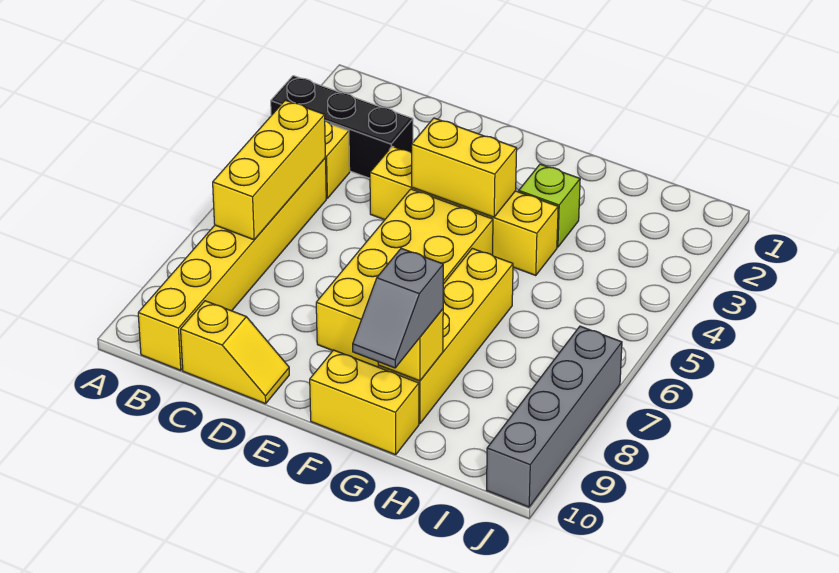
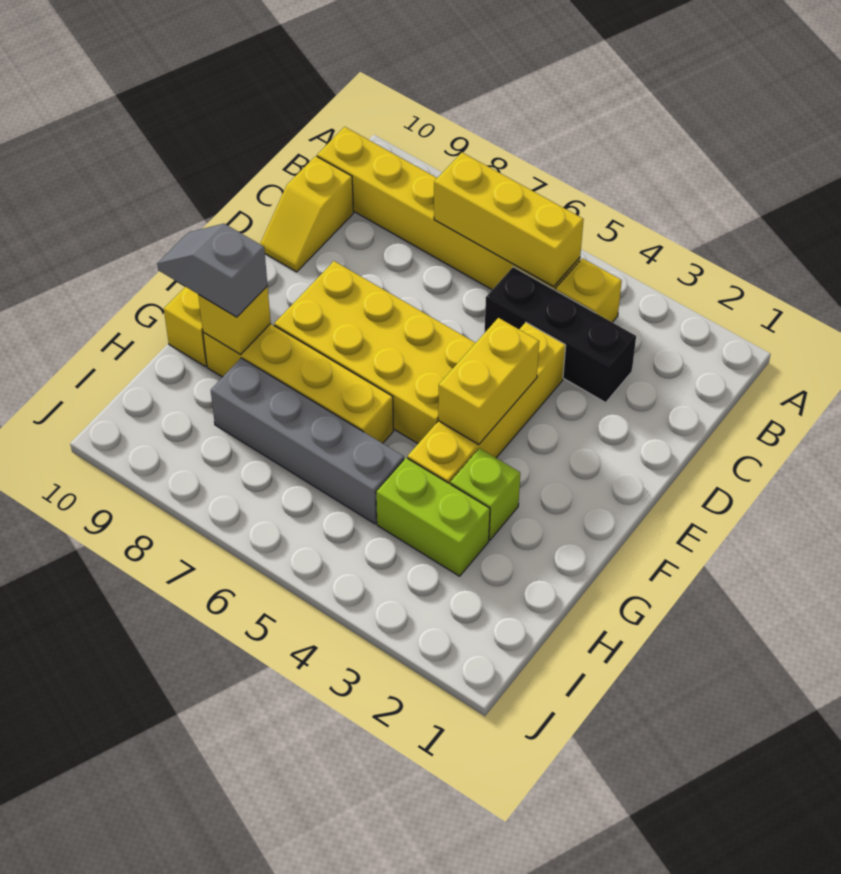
black 1x3 brick [271,76,413,178] -> black 1x3 brick turned to [485,267,636,402]
none -> lime 1x2 brick [376,458,490,576]
grey 1x4 brick [487,326,622,507] -> grey 1x4 brick moved to [211,358,404,524]

